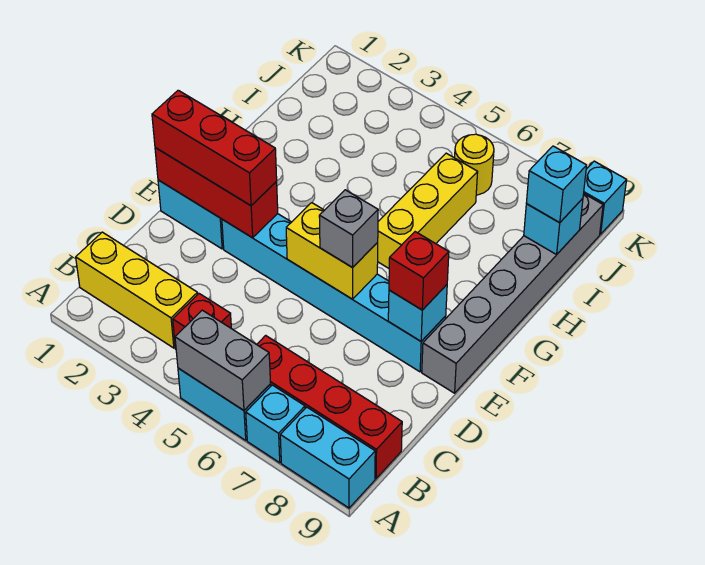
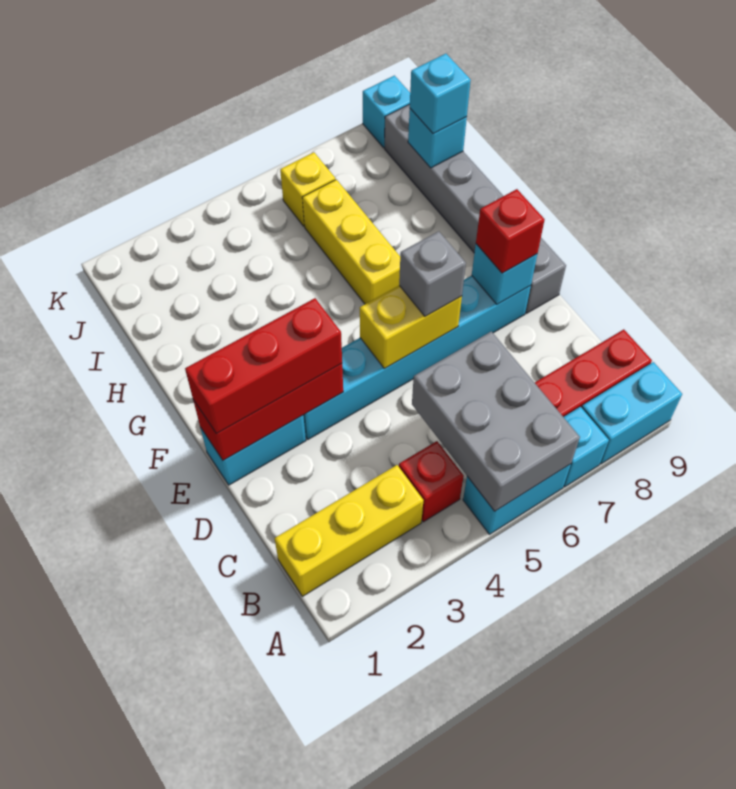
grey 1x2 brick [175,310,271,410] -> grey 2x3 brick [412,331,580,511]
yellow 1x1 round brick [455,134,494,195] -> yellow 1x1 brick [280,152,336,226]

